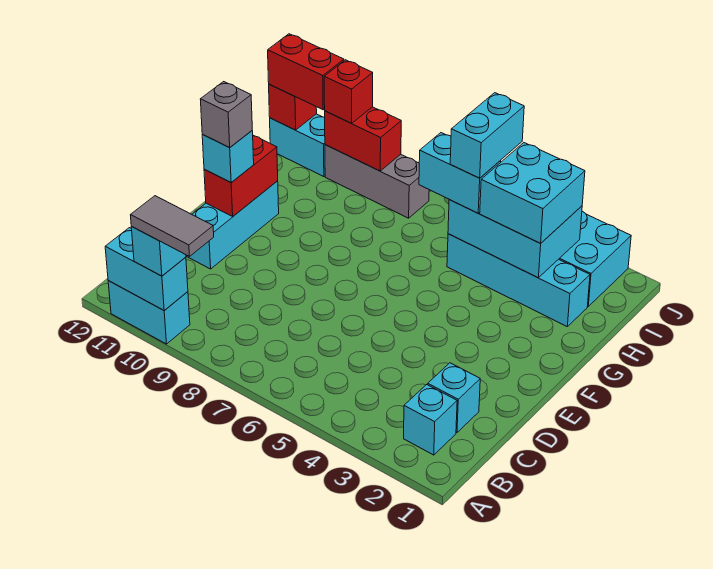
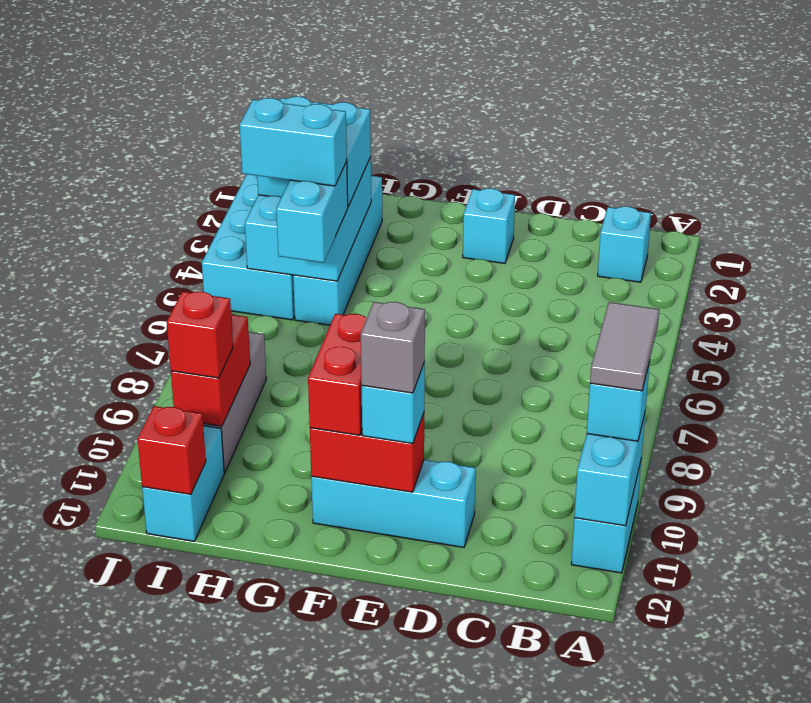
cyan 1x1 brick [428,363,480,433] -> cyan 1x1 brick moved to [463,188,515,263]
red 1x2 brick [268,34,344,110] -> red 1x2 brick moved to [308,314,367,435]

